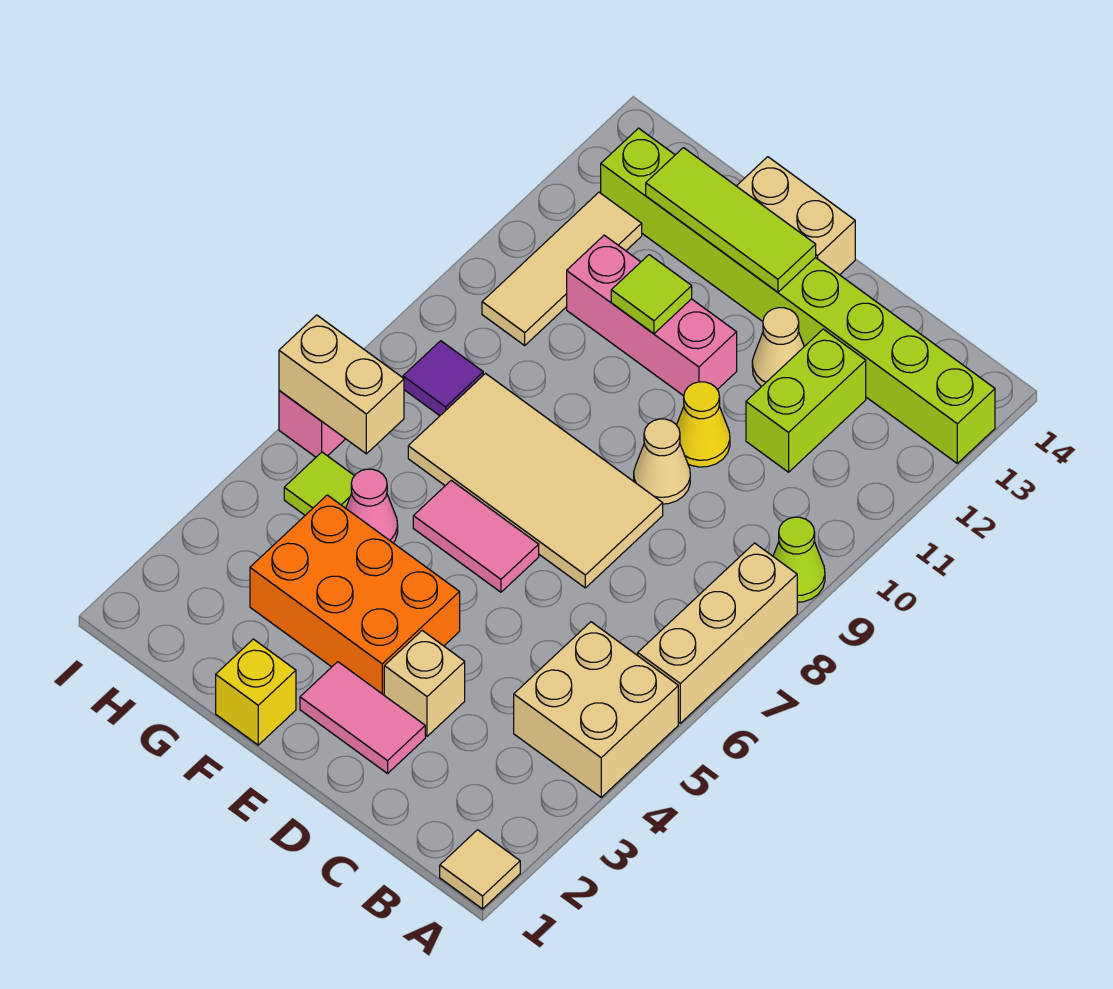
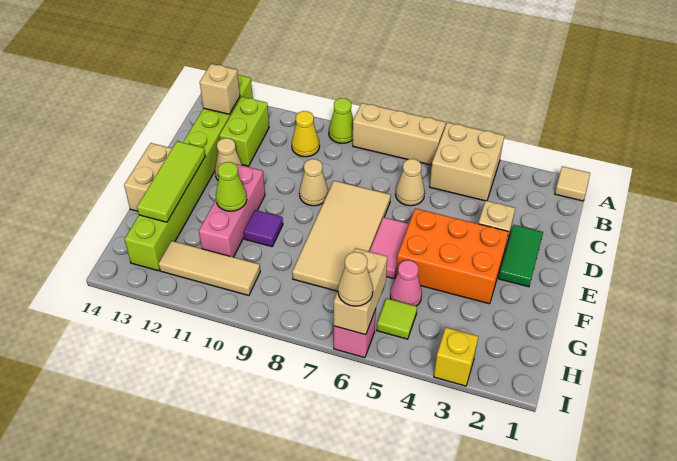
none -> tan 1x1 brick [200,64,240,114]
none -> tan 1x1 cone [395,159,425,206]
lime 1x2 brick [746,329,866,472] -> lime 1x2 brick turned to [219,97,269,166]
pink 1x2 tile [300,662,425,773] -> green 1x2 tile [499,225,543,287]
yellow 1x1 cone [677,382,730,467] -> yellow 1x1 cone moved to [292,111,320,157]
orange 2x3 brick [250,495,460,695] -> orange 2x3 brick turned to [396,208,509,304]
yellow 1x1 brick [216,639,296,745] -> yellow 1x1 brick moved to [434,328,478,386]
lime 1x1 tile [611,255,692,334] -> lime 1x1 cone [216,162,247,211]
purple 1x1 tile [403,341,483,416] -> purple 1x1 tile moved to [244,210,283,247]
none -> tan 1x1 cone [338,252,373,306]

